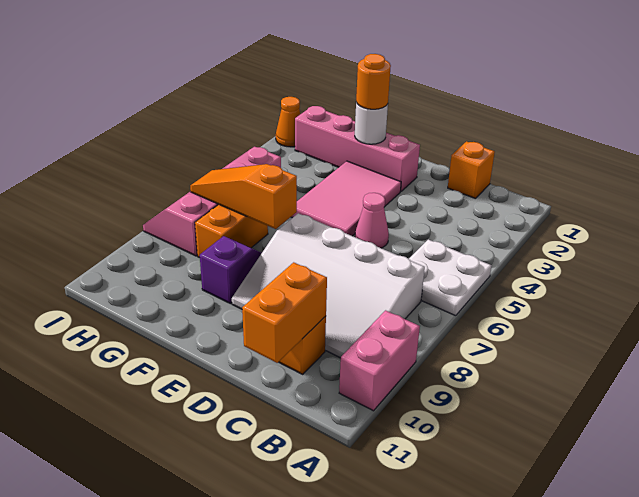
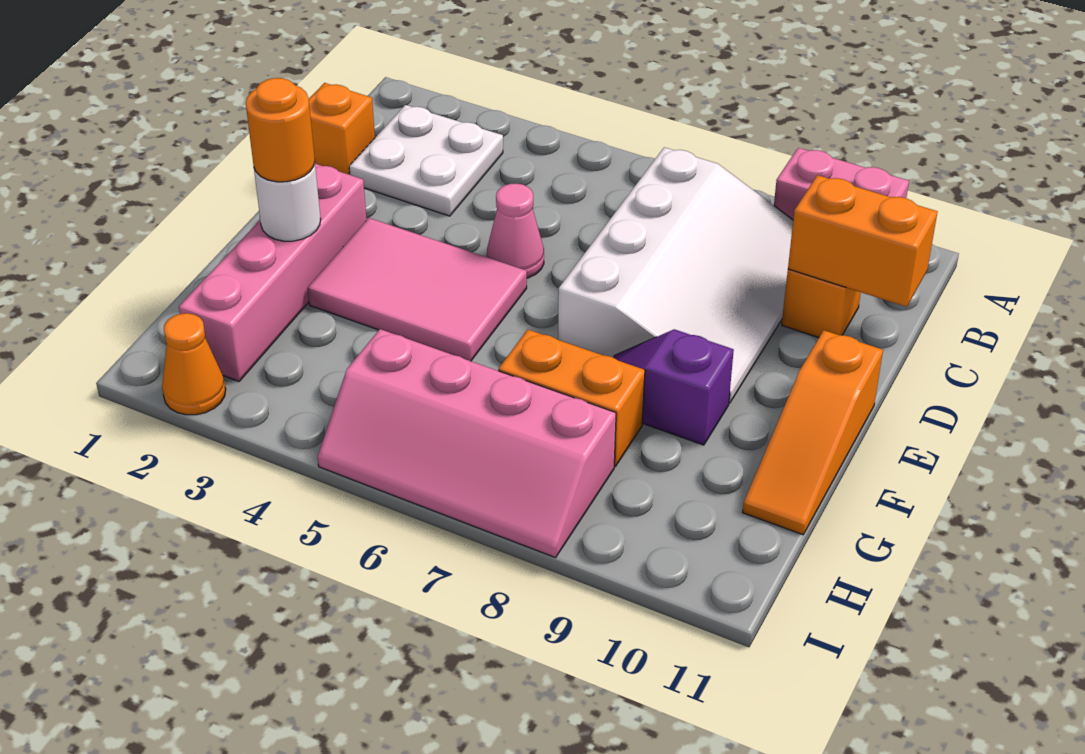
white 2x2 plate [409,239,492,316] -> white 2x2 plate moved to [349,105,503,216]
orange 1x3 slope [190,164,297,229] -> orange 1x3 slope moved to [742,330,883,535]

